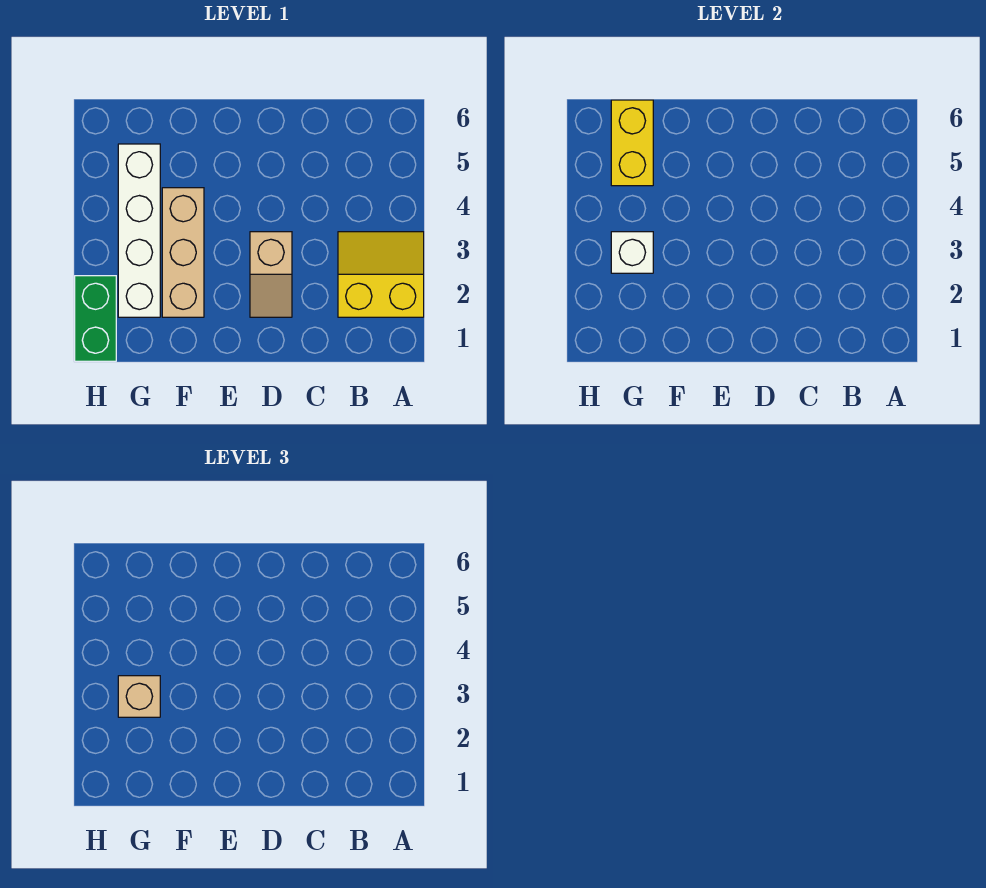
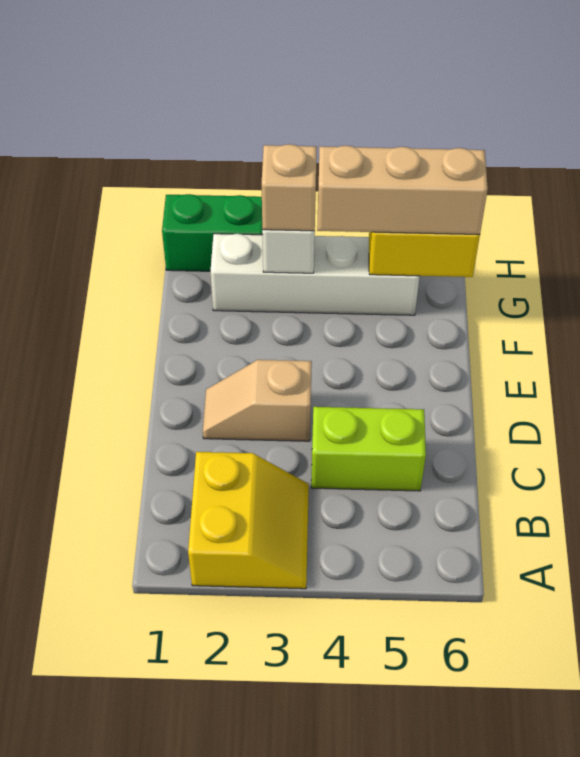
none -> lime 1x2 brick [311,407,426,491]
tan 1x3 brick [162,188,204,317] -> tan 1x3 brick moved to [317,146,488,234]

